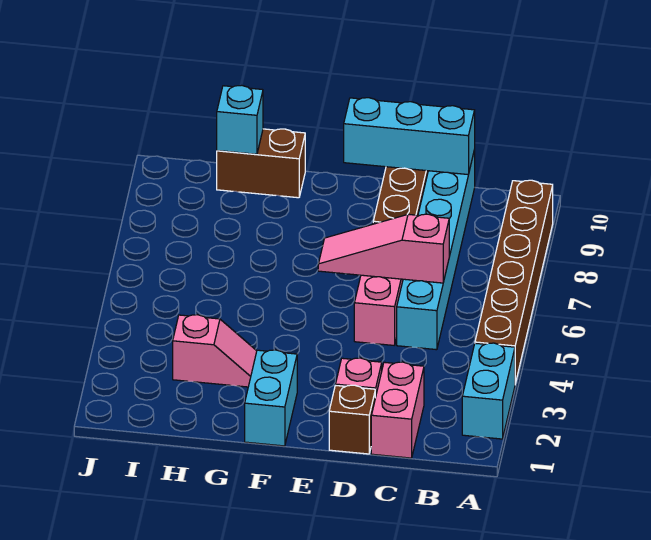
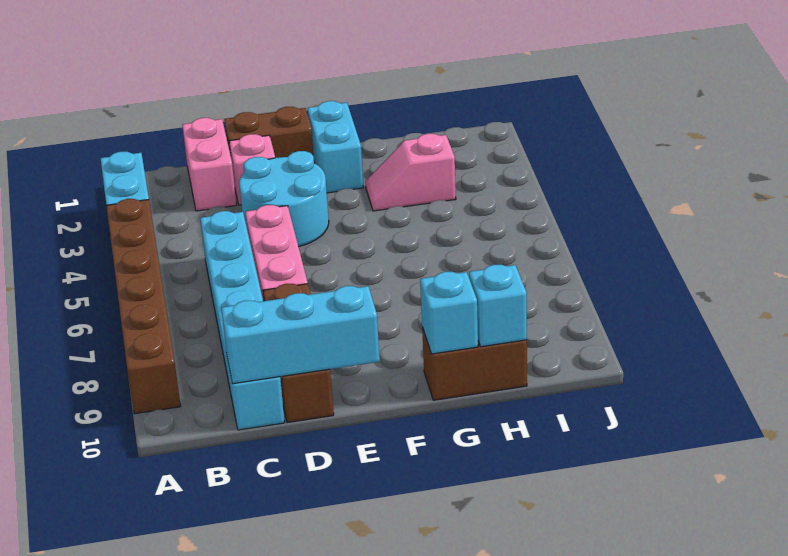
pink 1x3 slope [318,214,449,283] -> none
brown 1x1 brick [329,385,375,454] -> brown 1x2 brick [224,107,314,158]
none -> cyan 2x2 round brick [239,151,329,247]
none -> cyan 1x1 brick [420,272,478,354]

